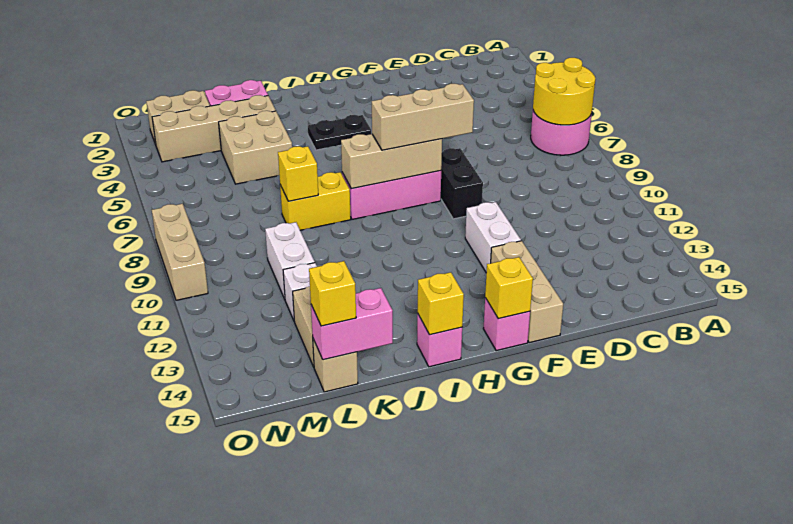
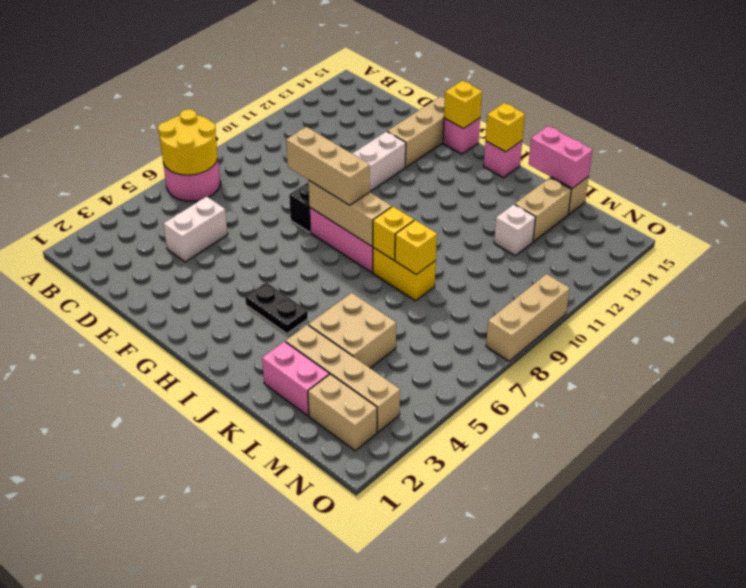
white 1x2 brick [265,222,315,299] -> white 1x2 brick moved to [164,197,228,262]
yellow 1x1 brick [309,261,356,326] -> yellow 1x1 brick moved to [373,206,414,260]

